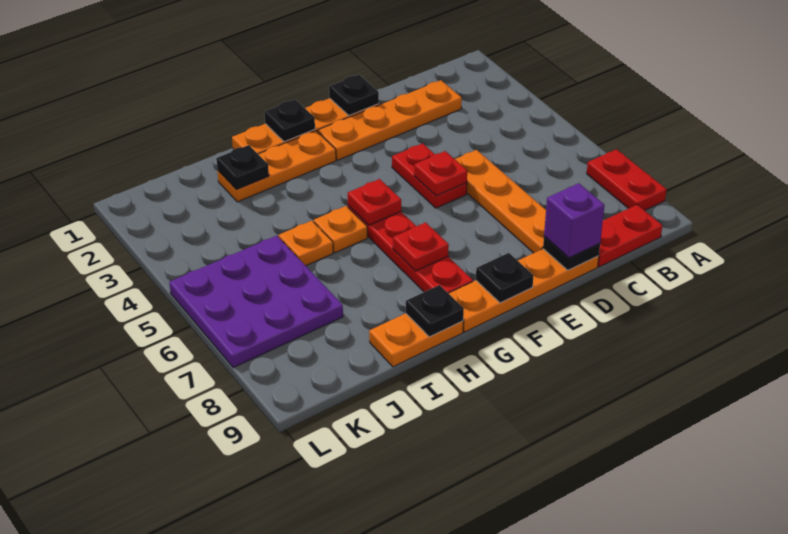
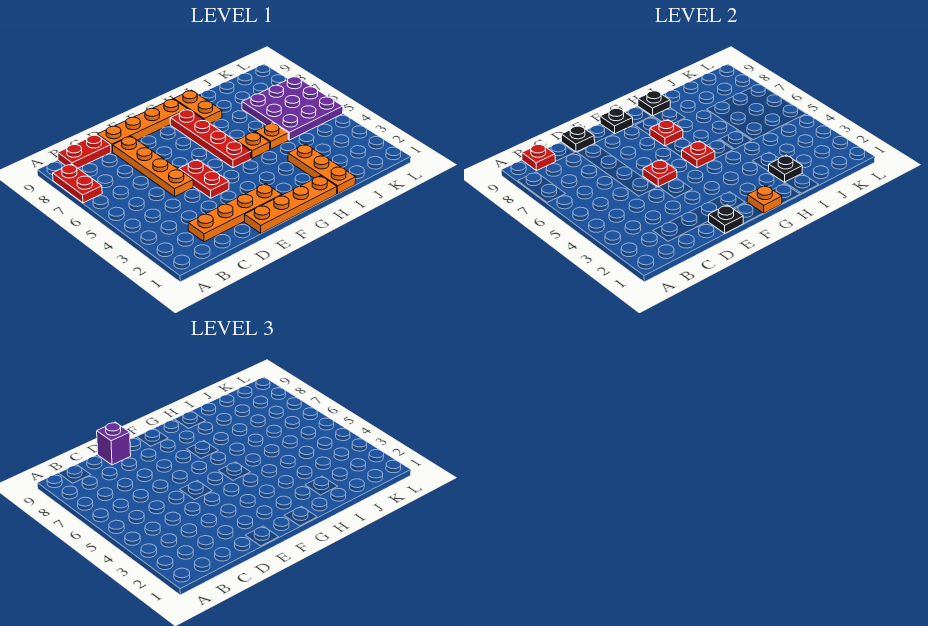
none -> red 1x1 plate [522,144,555,171]
black 1x1 plate [264,99,315,142] -> orange 1x1 plate [747,185,782,213]
orange 1x3 plate [218,131,336,202] -> orange 1x3 plate turned to [288,144,356,194]
orange 1x2 plate [369,313,463,367] -> orange 1x2 plate turned to [174,90,222,123]

